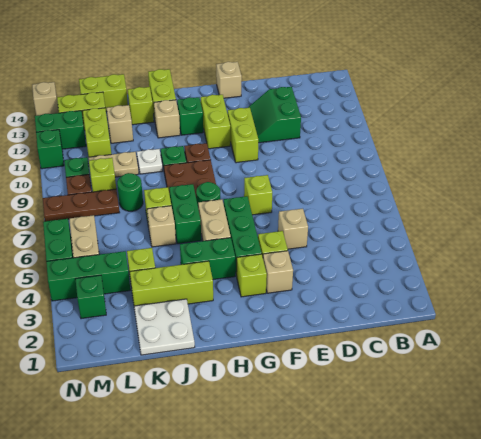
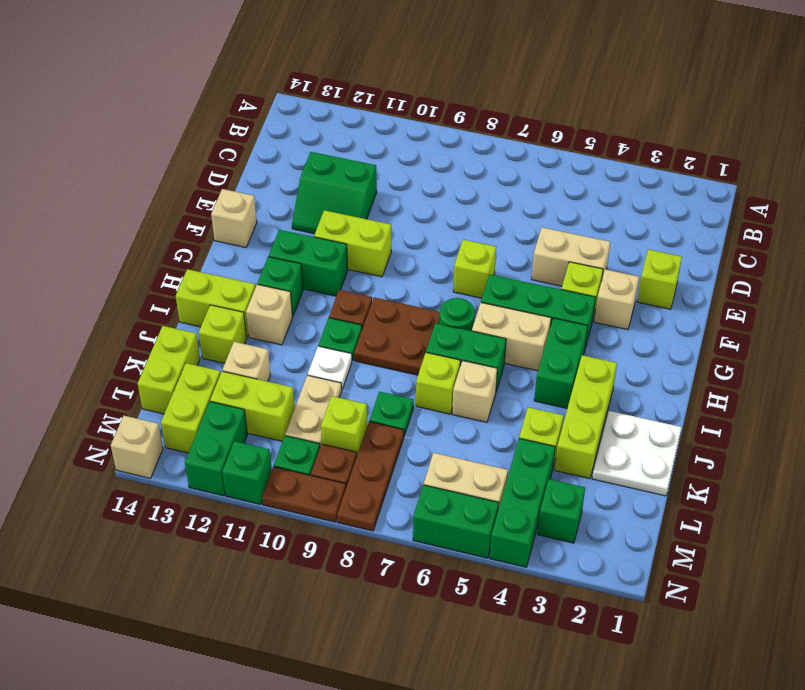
tan 1x1 brick [278,209,308,249] -> tan 1x2 brick [532,227,610,286]
lime 1x1 brick [237,254,267,297] -> lime 1x1 brick moved to [637,250,682,309]
lime 1x2 brick [201,95,230,149] -> green 1x2 brick [269,230,348,296]
green 1x1 round brick [117,173,143,211] -> green 1x1 plate [369,392,414,436]
none -> brown 1x2 plate [262,467,346,522]

